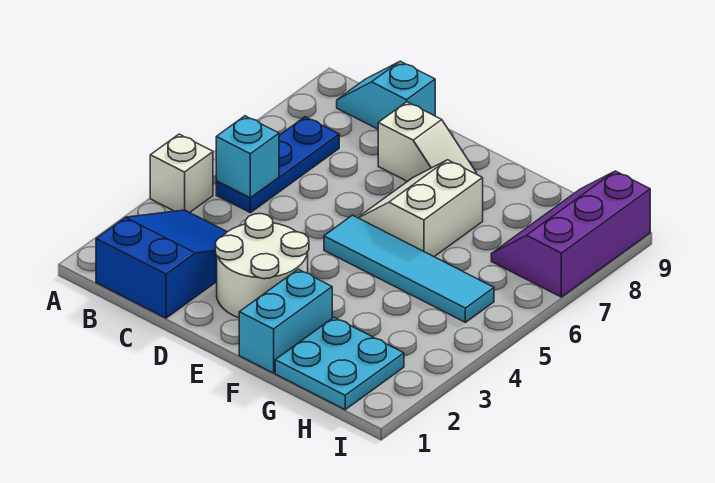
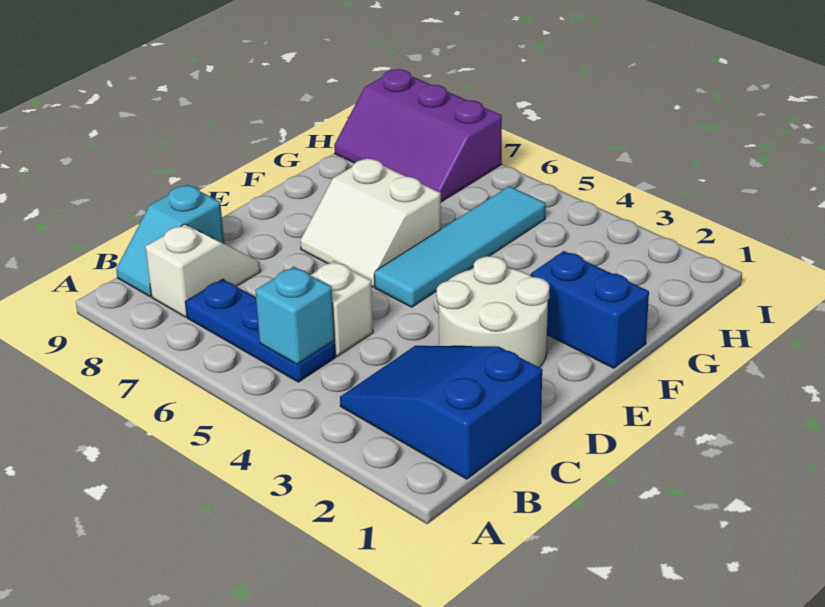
white 1x1 brick [150,134,213,213] -> white 1x1 brick moved to [311,261,373,356]
white 1x2 slope [378,102,477,181] -> white 1x2 slope moved to [145,224,261,317]
cyan 1x2 brick [239,269,332,373] -> blue 1x2 brick [531,251,649,368]
cyan 2x2 plate [275,317,404,410] -> none

